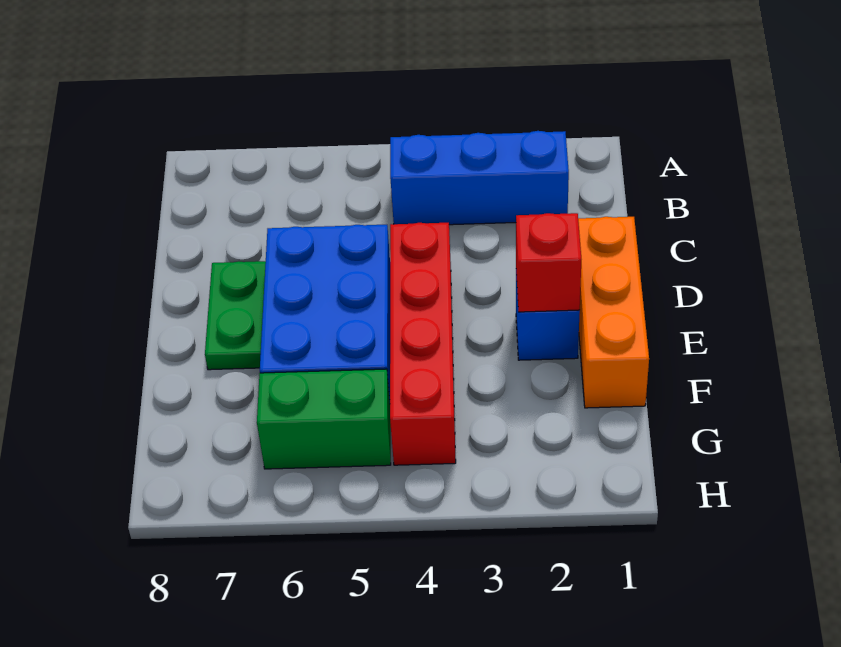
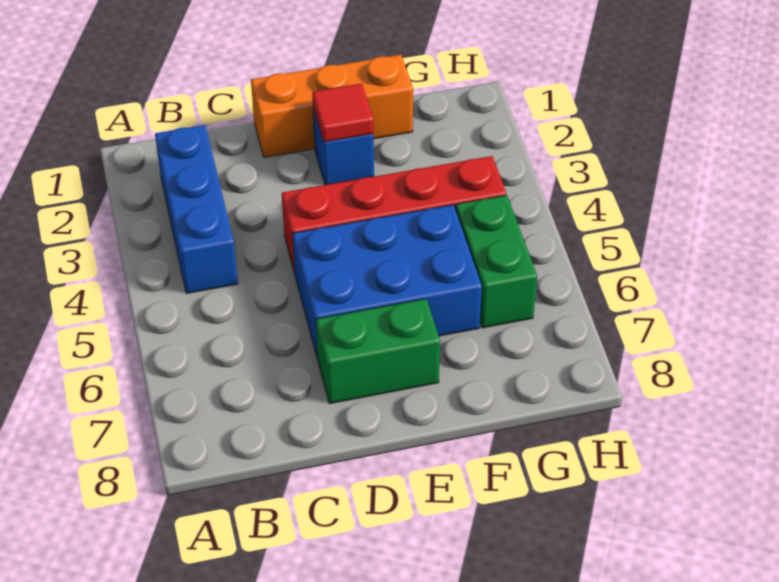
green 1x2 plate [205,261,266,370] -> green 1x2 brick [316,299,440,404]
red 1x1 brick [516,213,581,312] -> red 1x1 tile [312,84,374,142]

